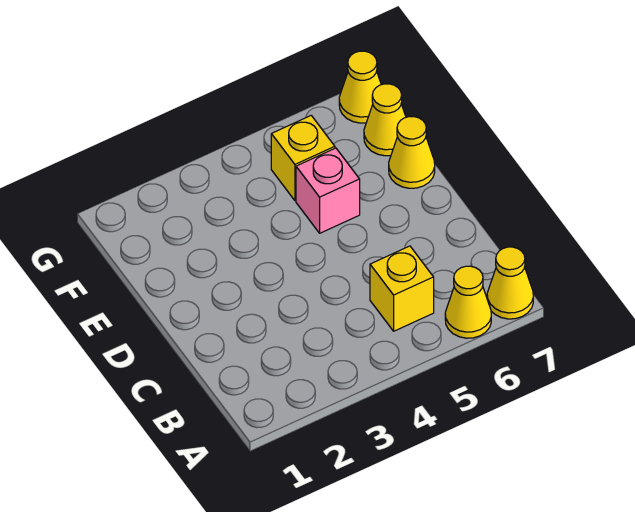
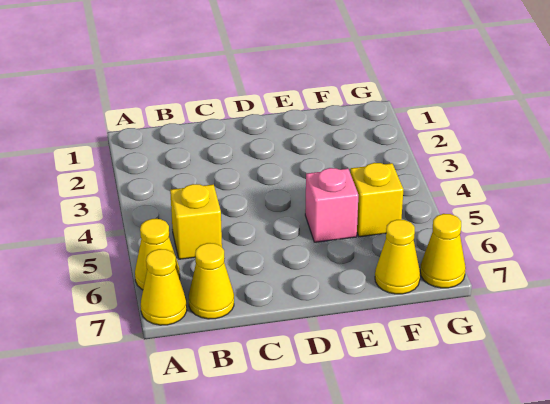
yellow 1x1 cone [389,117,435,188] -> yellow 1x1 cone moved to [189,243,234,319]

